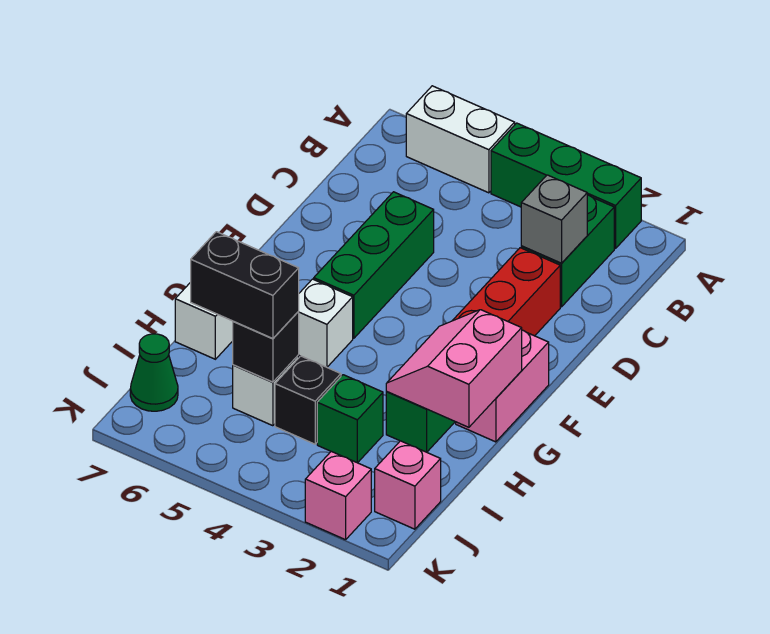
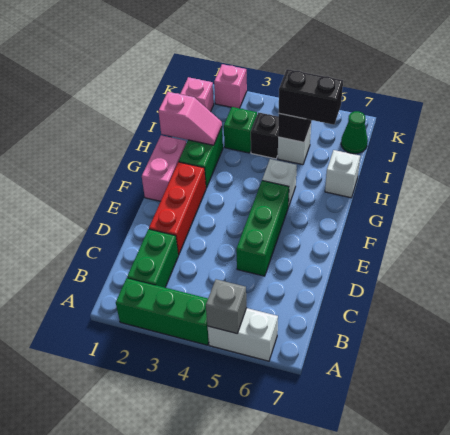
grey 1x1 brick [521,175,587,263] -> grey 1x1 brick moved to [206,279,246,334]
pink 2x2 slope [386,310,522,427] -> pink 1x2 slope [158,92,222,145]

